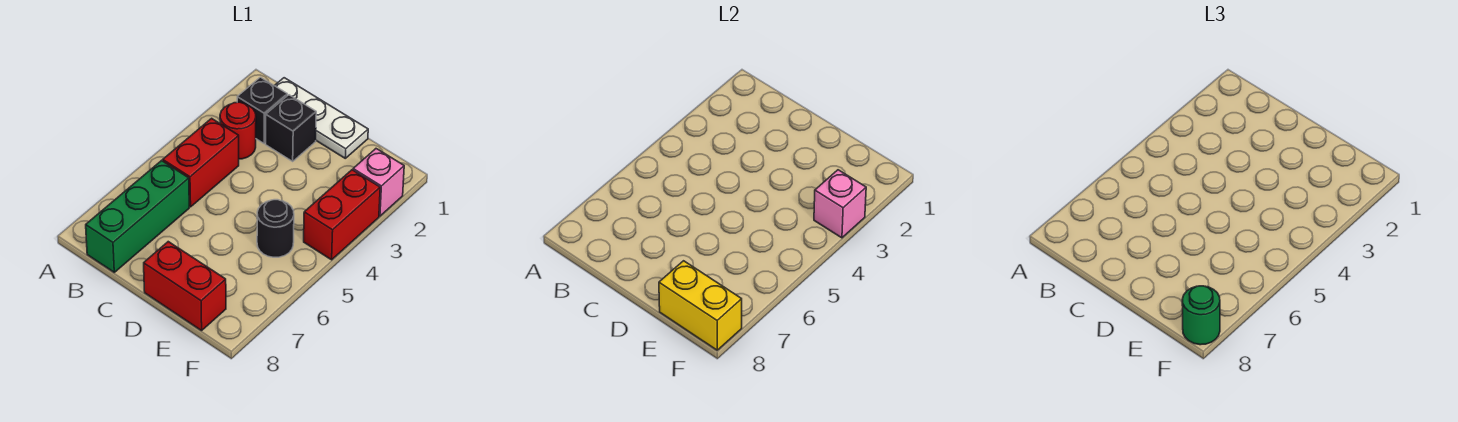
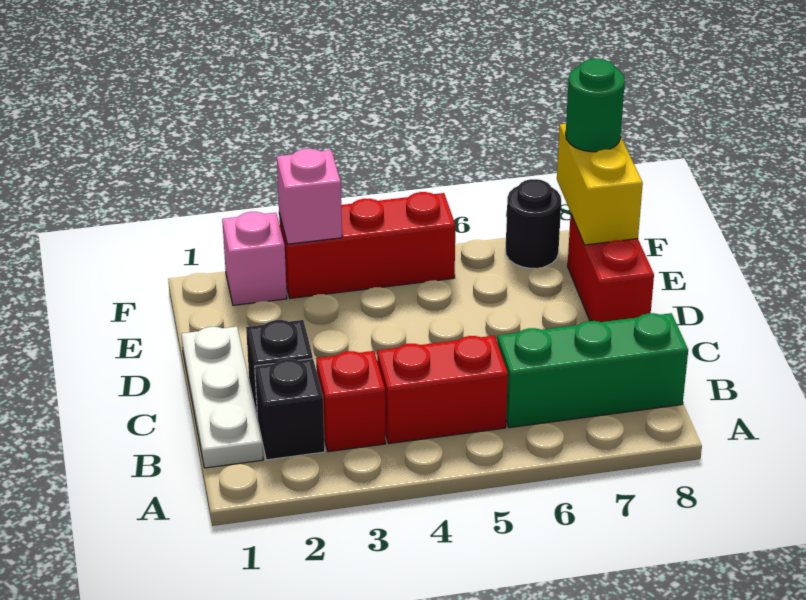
red 1x1 round brick [220,102,256,159] -> red 1x1 brick [316,351,386,452]
black 1x1 round brick [257,200,294,257] -> black 1x1 round brick moved to [506,179,561,268]
red 1x2 brick [304,170,380,260] -> red 1x3 brick [279,192,455,298]

